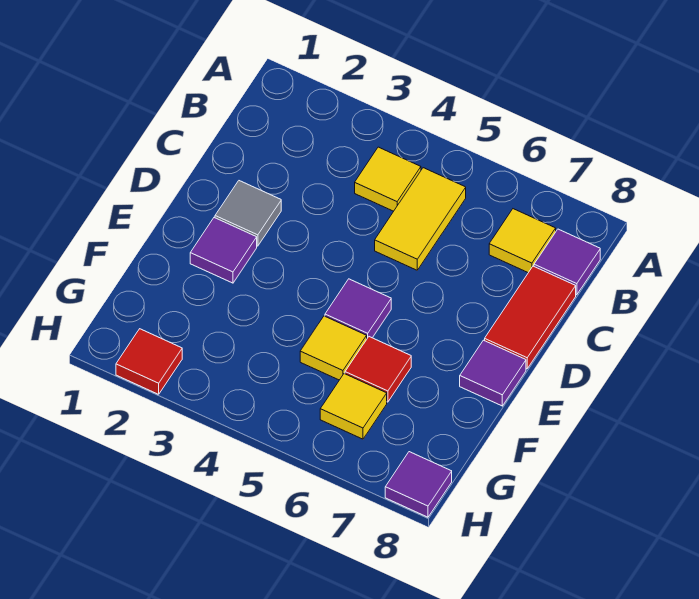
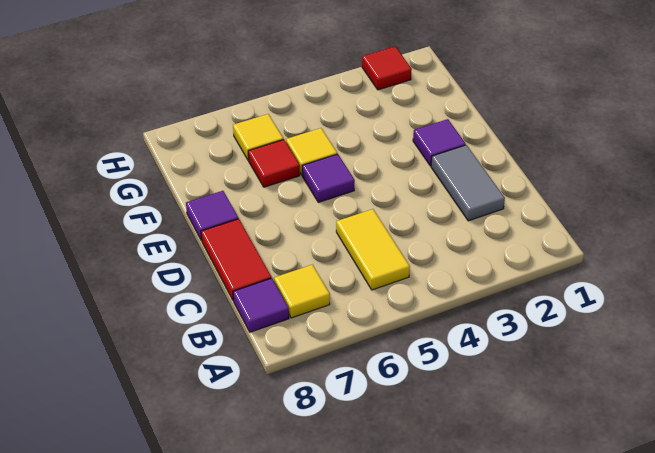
yellow 1x1 tile [355,147,421,211] -> none
grey 1x1 tile [215,181,281,246] -> grey 1x2 tile [431,145,505,221]
purple 1x1 tile [385,452,452,517] -> none

